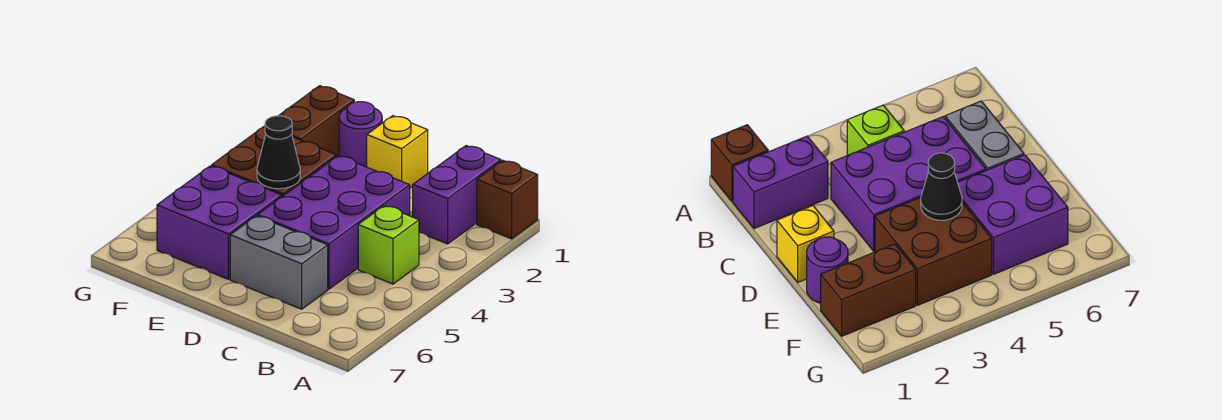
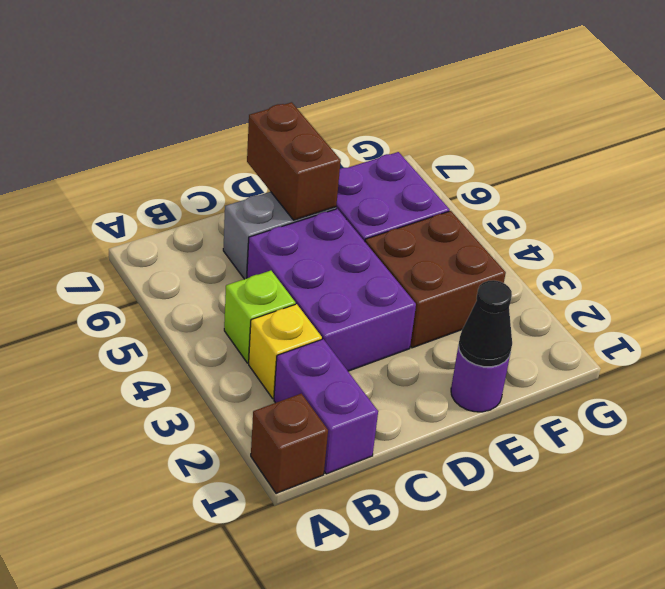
yellow 1x1 brick [367,116,428,188] -> yellow 1x1 brick moved to [249,304,322,399]
black 1x1 cone [257,116,300,189] -> black 1x1 cone moved to [458,280,512,367]
brown 1x2 brick [279,86,354,157] -> brown 1x2 brick moved to [247,102,341,220]

